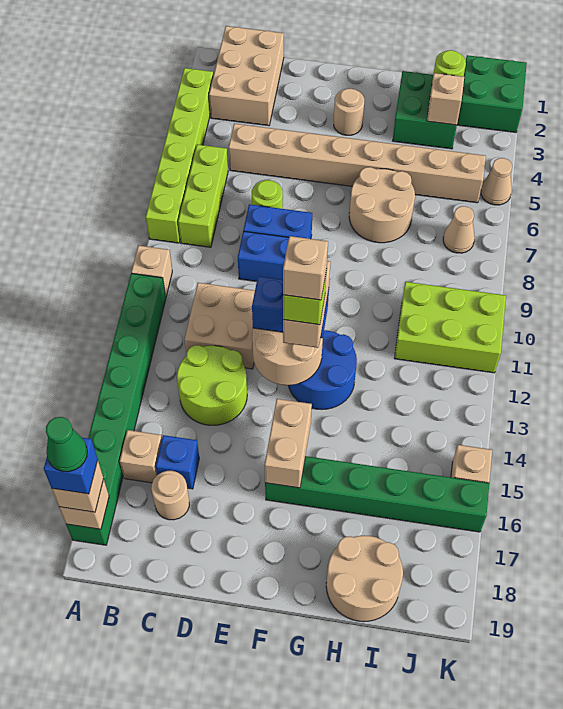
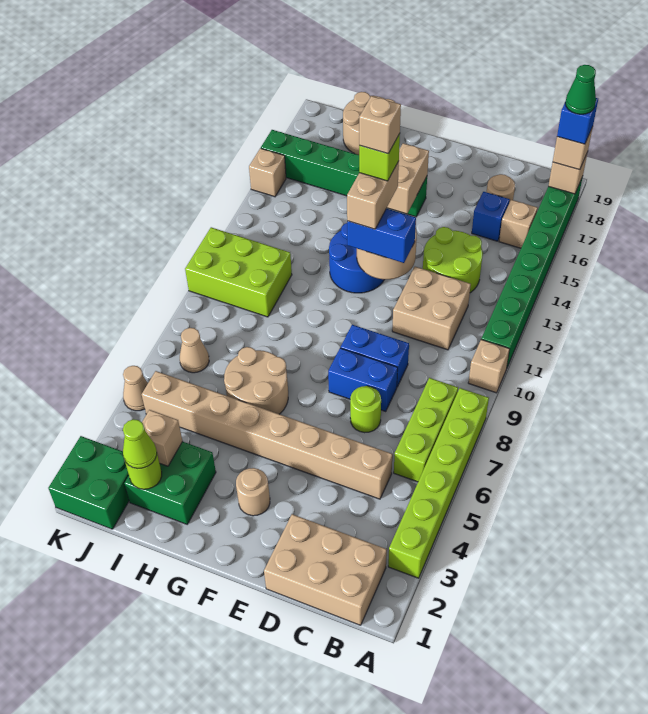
tan 2x3 brick [209,26,284,126] -> tan 2x3 brick turned to [264,514,387,625]
none -> lime 1x1 cone [123,419,157,469]

